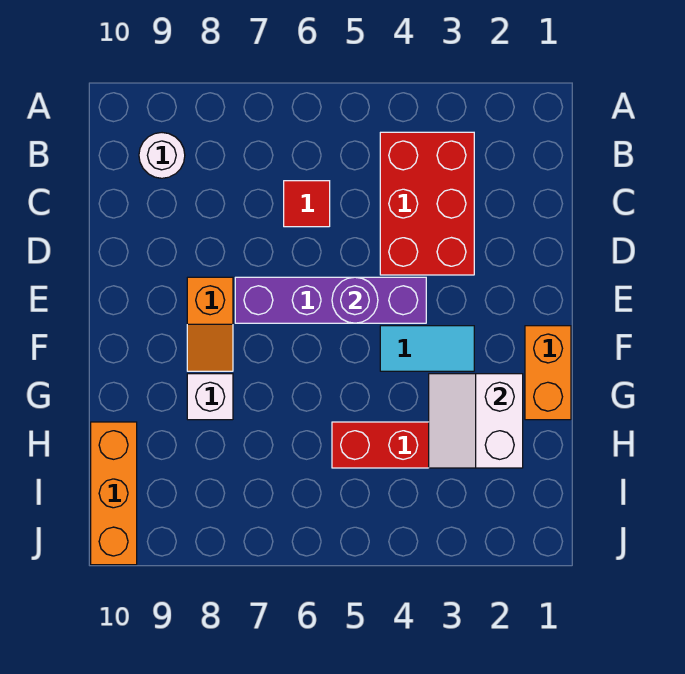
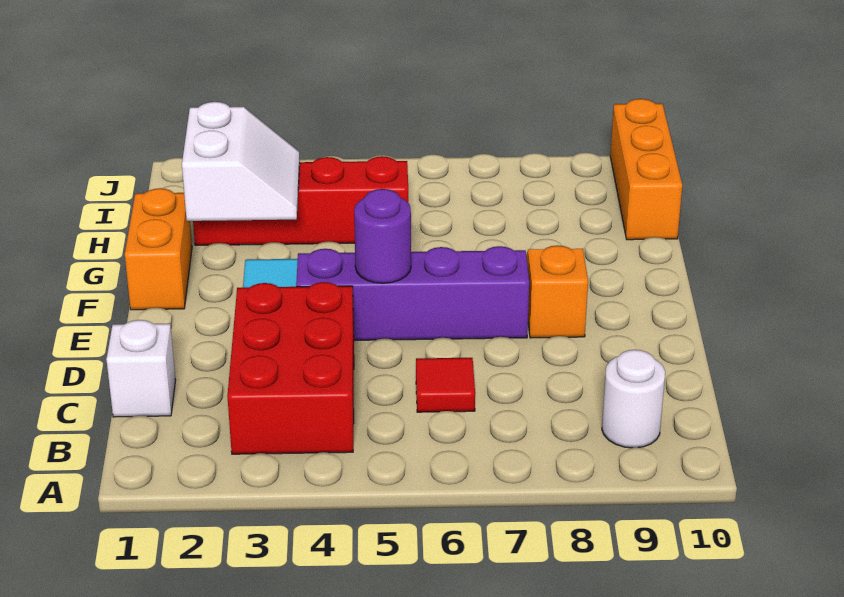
white 1x1 brick [187,374,233,420] -> white 1x1 brick moved to [106,320,176,417]

